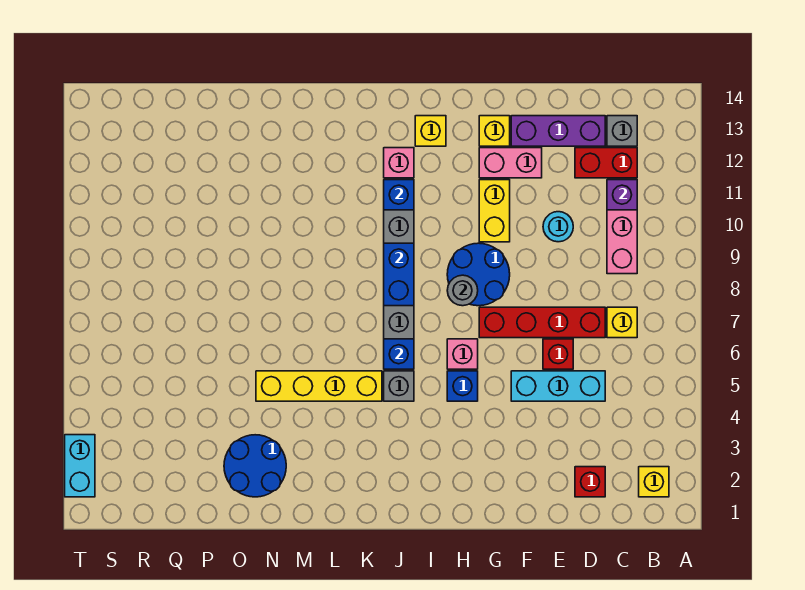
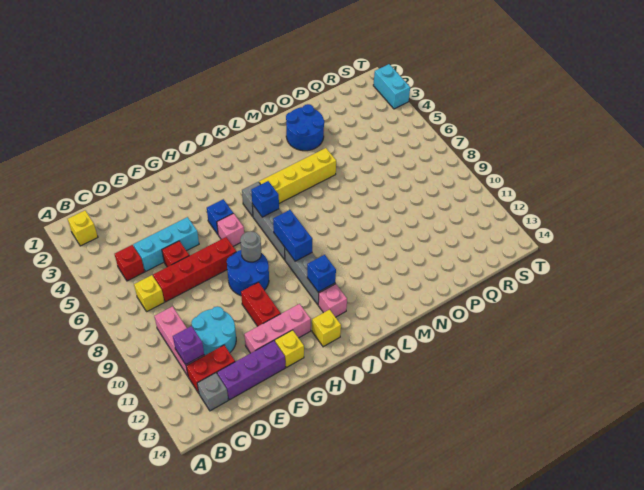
red 1x1 brick [575,467,605,497] -> red 1x1 brick moved to [115,245,145,281]
cyan 1x1 round brick [543,212,573,242] -> cyan 2x2 round brick [191,306,236,356]
pink 1x2 brick [479,148,542,178] -> pink 1x3 brick [244,304,311,353]
yellow 1x2 brick [479,180,510,242] -> red 1x2 brick [241,282,281,326]

